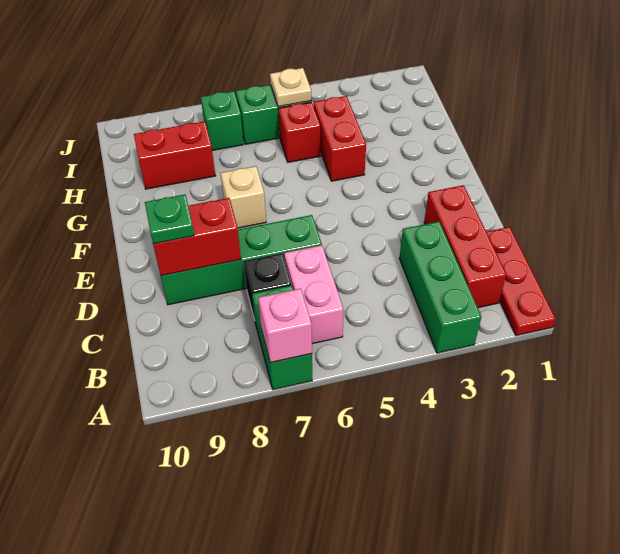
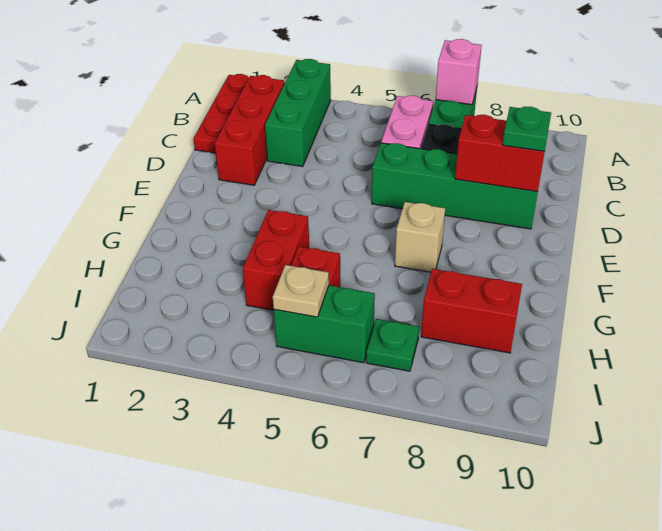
green 1x1 brick [201,91,244,150] -> green 1x1 plate [366,319,419,371]

